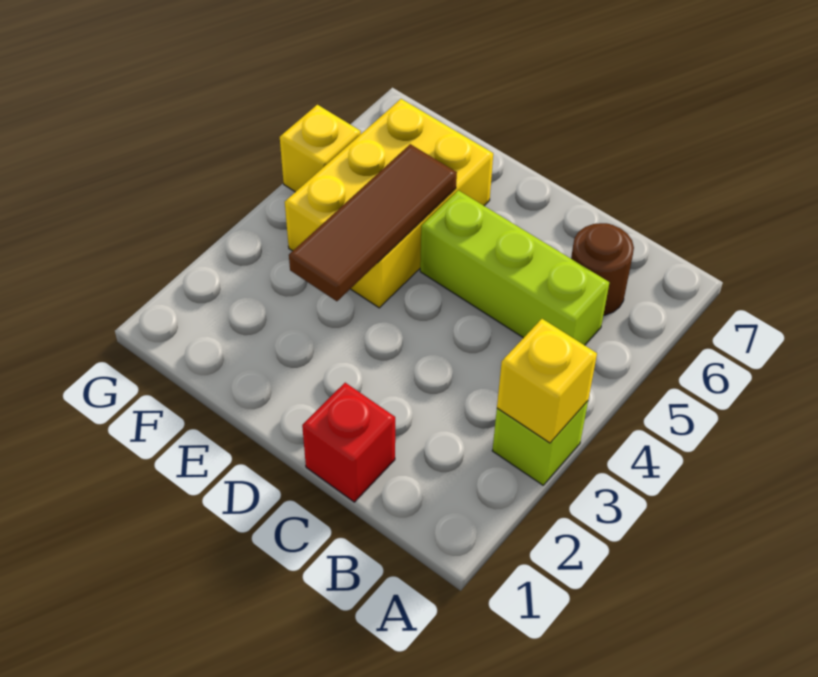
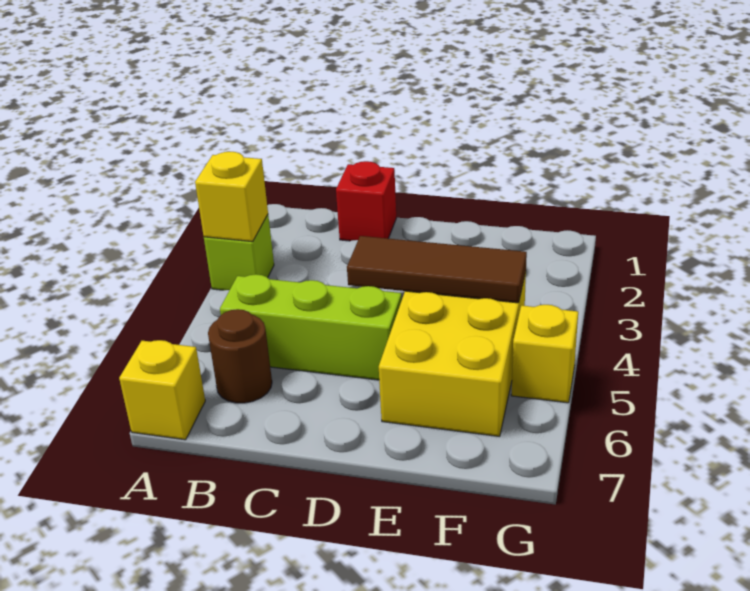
none -> yellow 1x1 brick [119,340,205,440]
brown 1x3 tile [289,144,457,301] -> brown 1x3 tile turned to [347,236,527,303]

